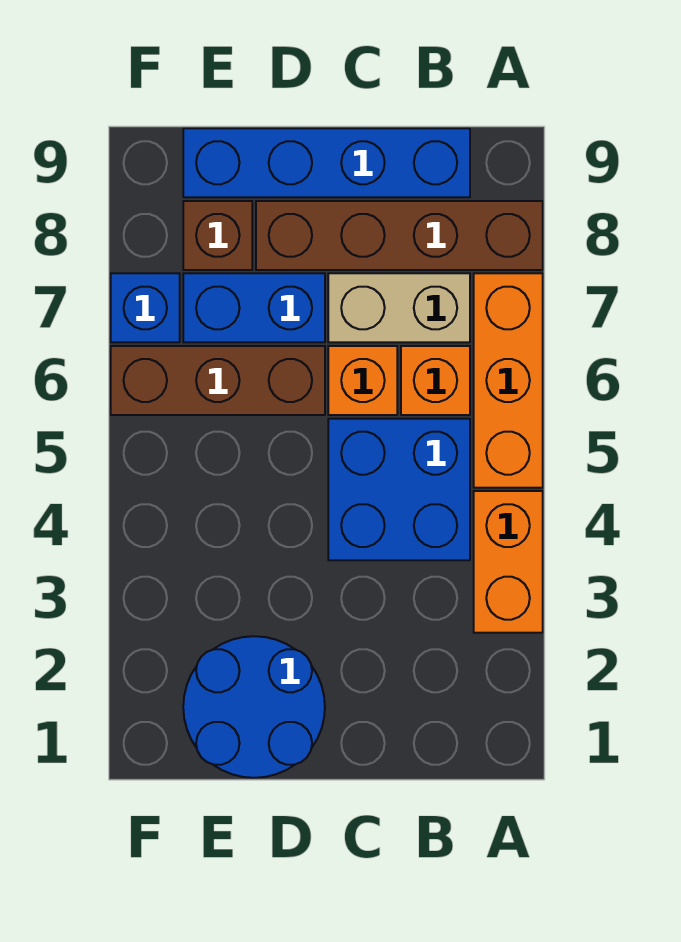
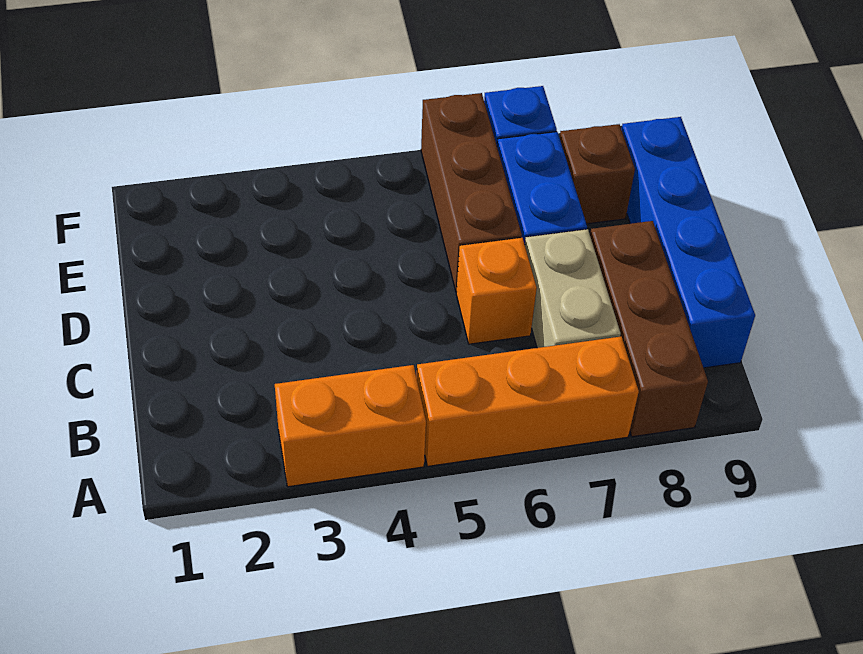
brown 1x4 brick [256,201,543,270] -> brown 1x3 brick [590,221,708,437]
blue 2x2 brick [328,419,470,560] -> none
orange 1x1 brick [401,346,470,415] -> none
blue 2x2 round brick [183,636,325,778] -> none

